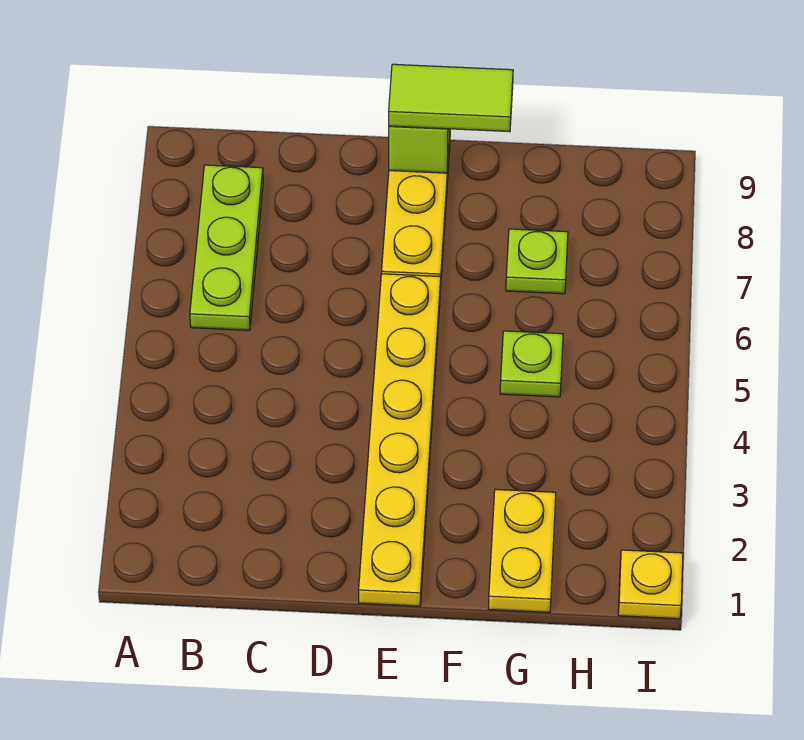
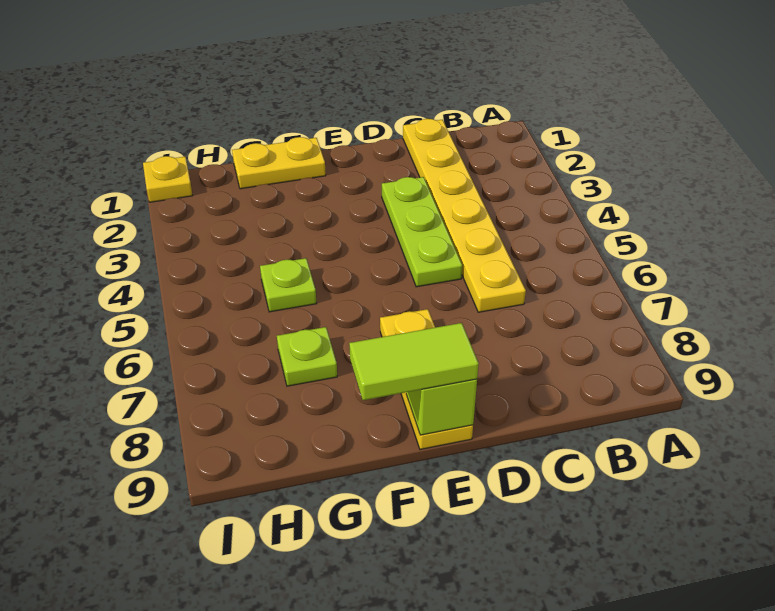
lime 1x3 plate [190,165,263,330] -> lime 1x3 plate moved to [382,177,462,287]
yellow 1x6 plate [359,274,441,606] -> yellow 1x6 plate moved to [403,119,526,312]
yellow 1x2 plate [488,489,556,612] -> yellow 1x2 plate turned to [232,137,326,189]

